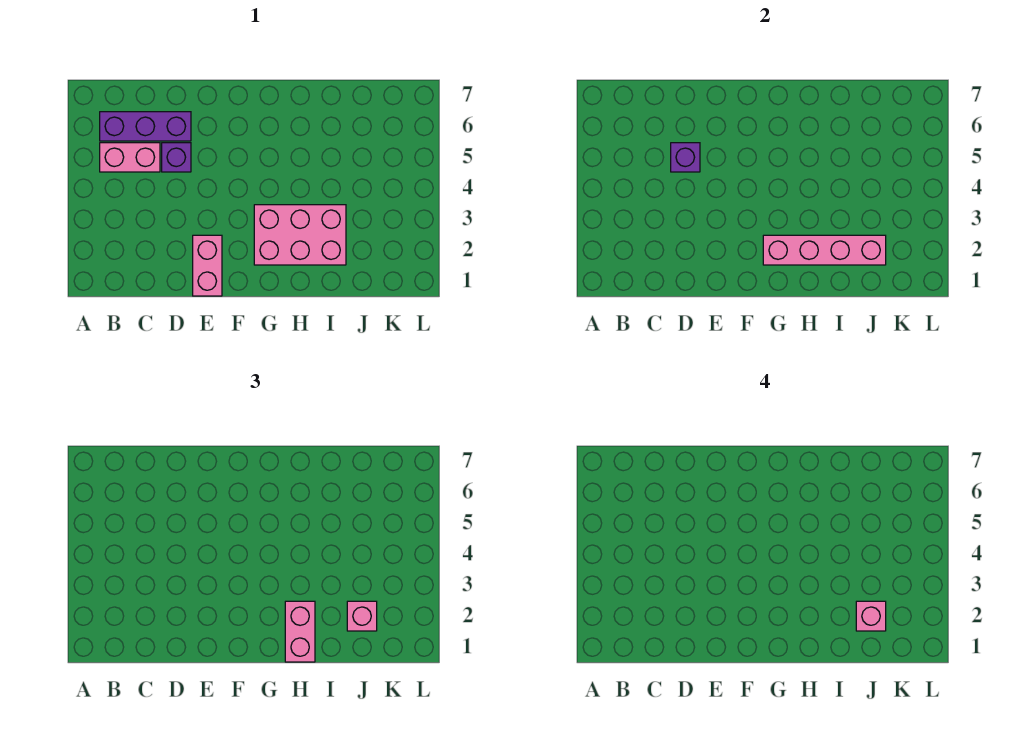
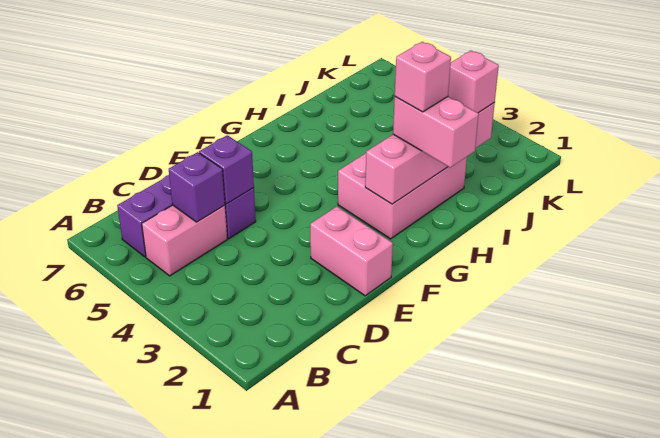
none -> purple 1x1 brick [169,152,225,222]
pink 1x1 brick [856,601,886,631] -> pink 1x1 brick moved to [395,42,451,112]

